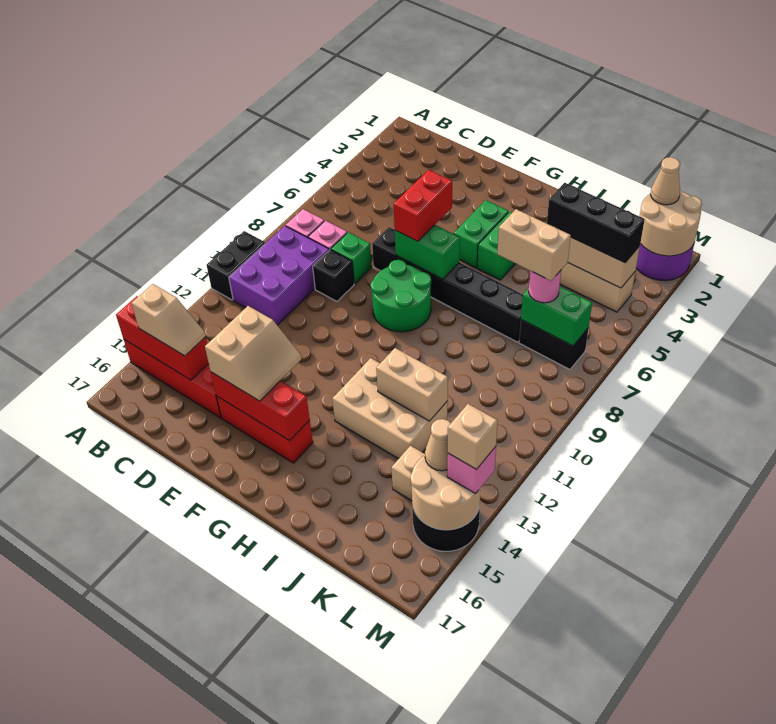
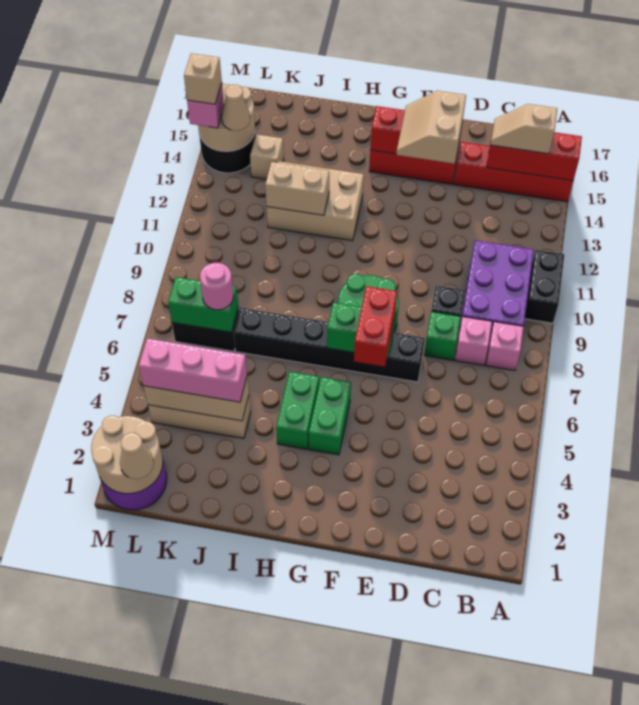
black 1x3 brick [547,183,645,263] -> pink 1x3 brick [139,338,247,402]
tan 1x2 brick [497,209,571,281] -> none

